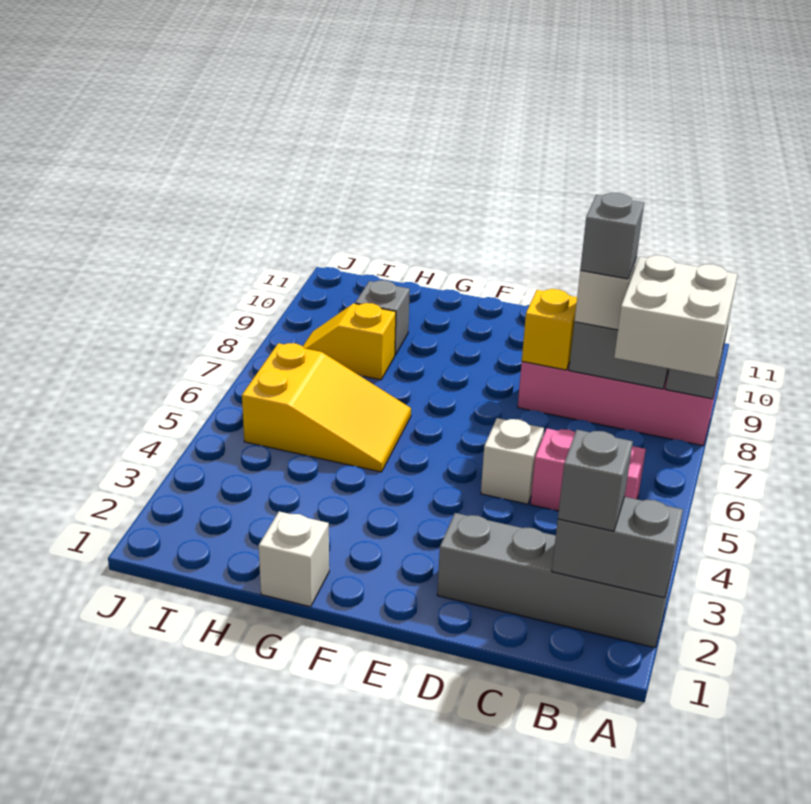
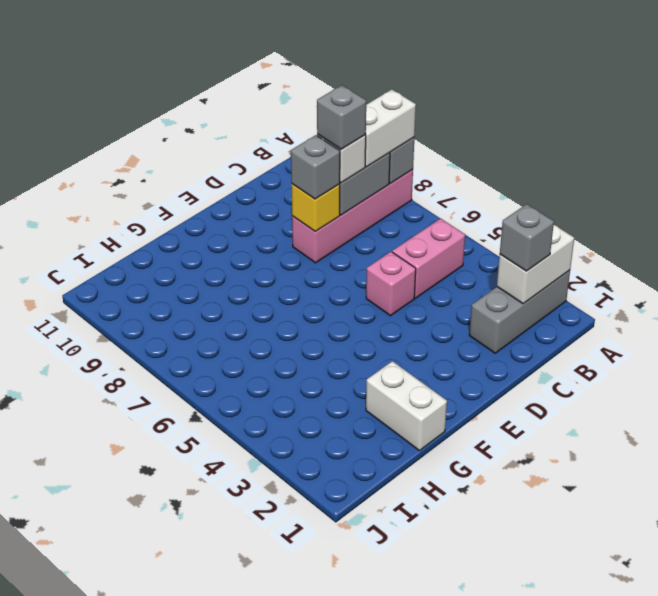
grey 1x4 brick [437,513,673,648] -> grey 1x3 brick [469,270,570,353]
grey 1x2 brick [552,497,683,598] -> white 1x2 brick [497,225,574,304]
white 2x2 brick [614,255,738,377] -> white 1x2 brick [365,89,416,167]
white 1x1 brick [481,418,544,504] -> pink 1x1 brick [366,252,416,316]
white 1x1 brick [259,512,329,607] -> white 1x2 brick [366,361,447,451]
yellow 2x3 slope [242,343,411,472] -> none
yellow 1x2 slope [303,303,396,380] -> none
grey 1x1 brick [355,280,410,355] -> grey 1x1 brick moved to [291,135,340,199]

